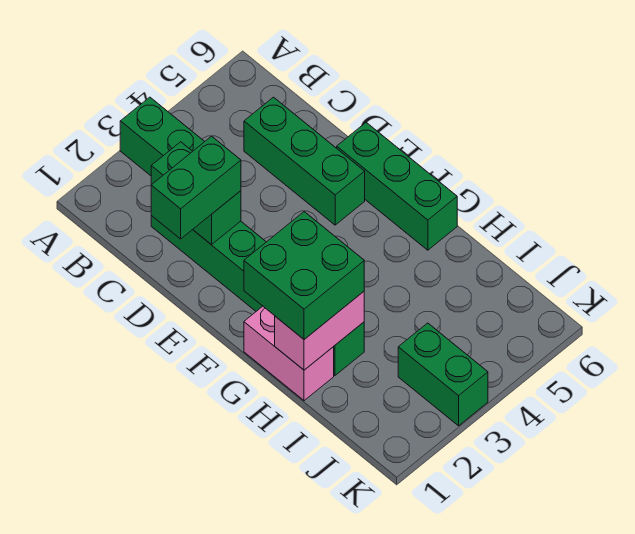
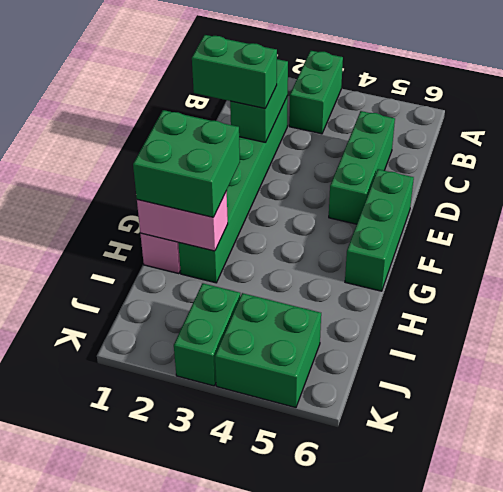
none -> green 2x2 brick [215,293,321,408]

